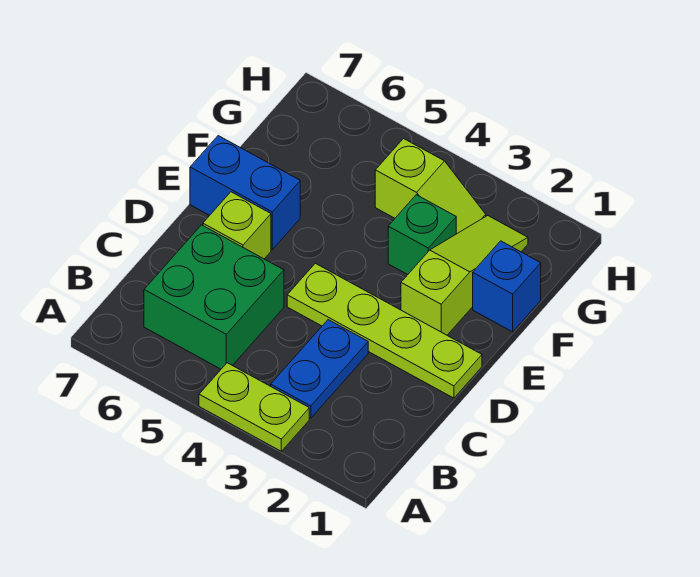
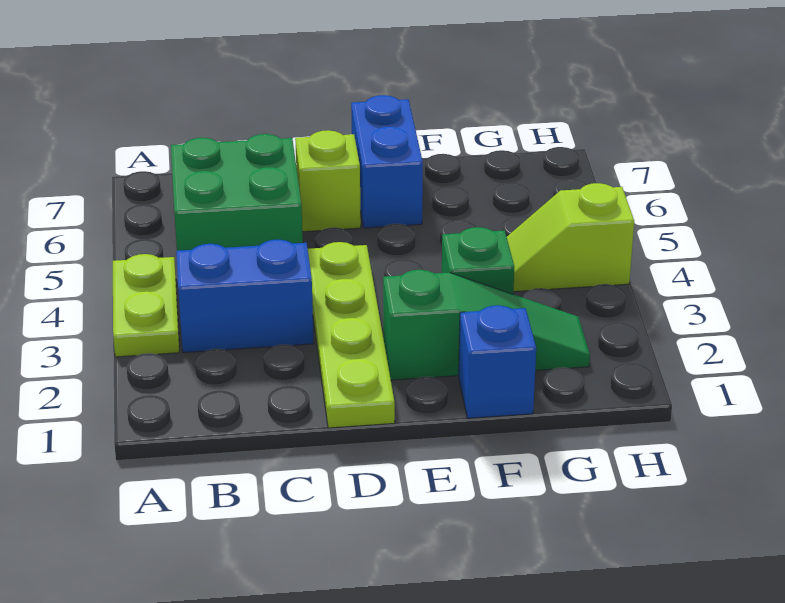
blue 1x2 plate [271,320,368,418] -> blue 1x2 brick [176,239,313,352]
lime 1x3 slope [401,216,528,335] -> green 1x3 slope [383,270,590,380]
lime 1x2 slope [375,139,486,234] -> lime 1x2 slope turned to [507,183,634,292]

